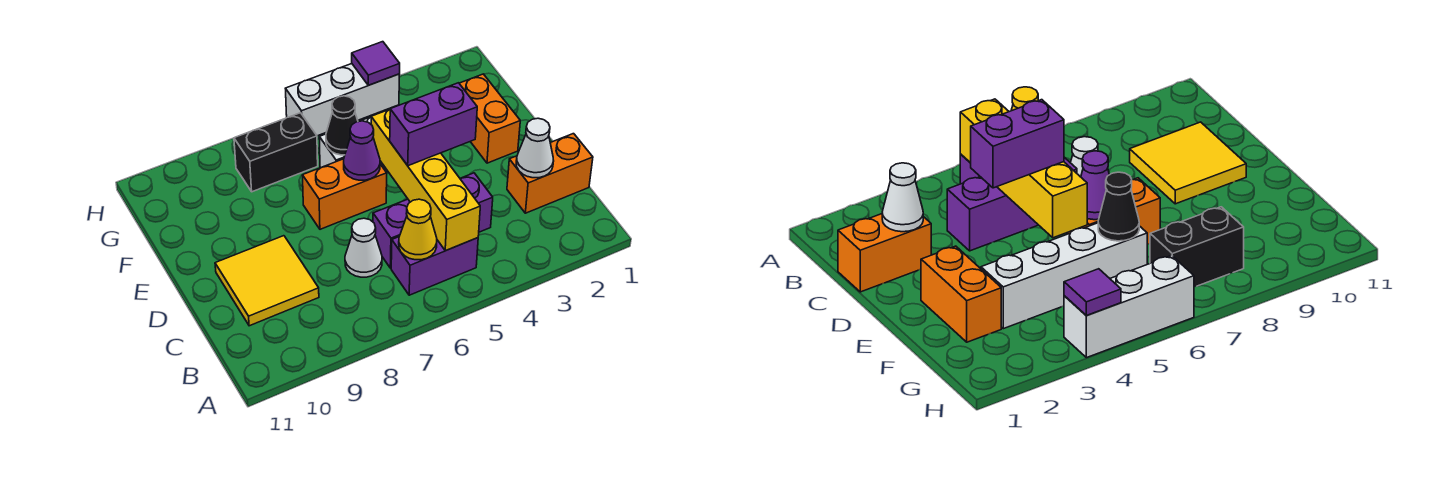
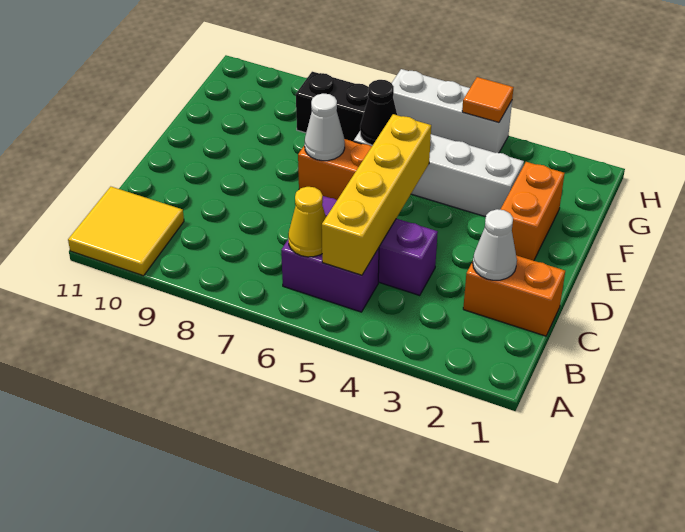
white 1x1 cone [345,218,382,277] -> white 1x1 cone moved to [305,94,345,161]
yellow 2x2 tile [215,236,319,326] -> yellow 2x2 tile moved to [68,187,184,276]
purple 1x2 brick [390,83,477,166] -> none
purple 1x1 cone [344,121,380,180] -> none
purple 1x1 tile [352,42,400,85] -> orange 1x1 tile [462,77,514,123]

